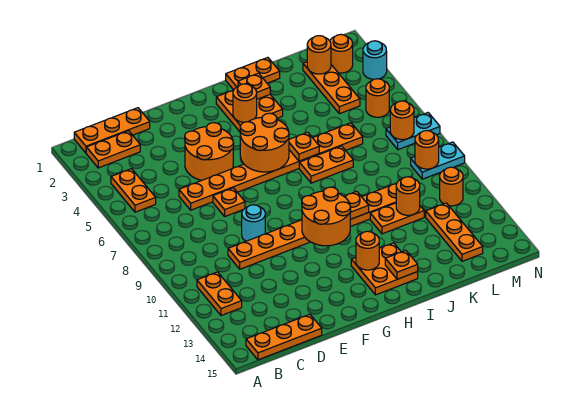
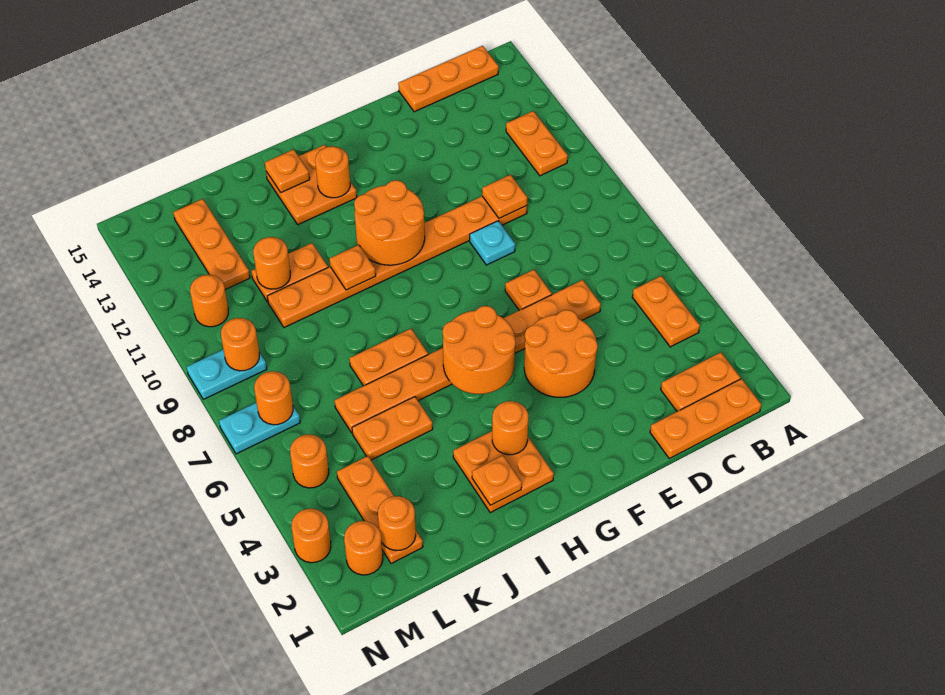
cyan 1x1 round brick [242,205,265,241] -> cyan 1x1 plate [470,221,515,265]
orange 1x2 plate [226,58,280,90] -> orange 1x2 plate moved to [352,397,433,460]
orange 1x1 plate [289,132,319,161] -> orange 1x1 plate moved to [482,175,527,218]
cyan 1x1 round brick [363,41,387,79] -> orange 1x1 round brick [292,509,331,563]

